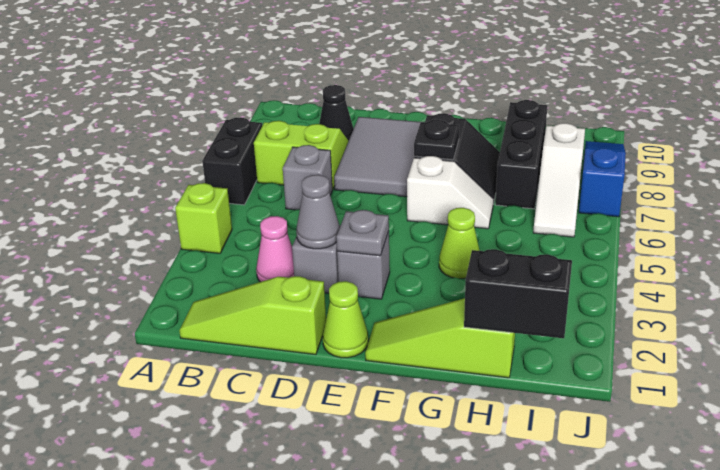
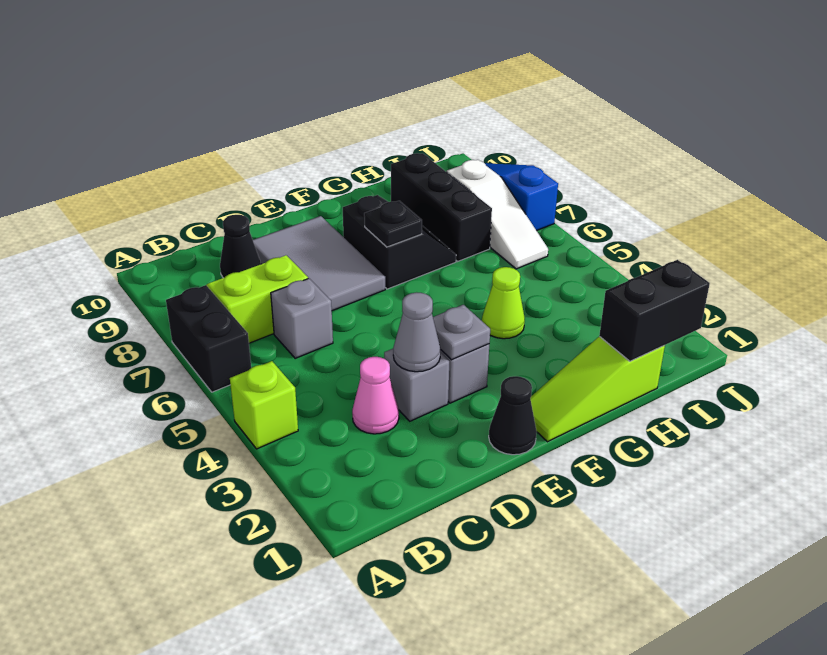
lime 1x3 slope [179,276,326,354] -> none
lime 1x1 cone [323,281,368,358] -> black 1x1 cone [489,376,537,455]
white 1x2 slope [407,156,494,229] -> none

